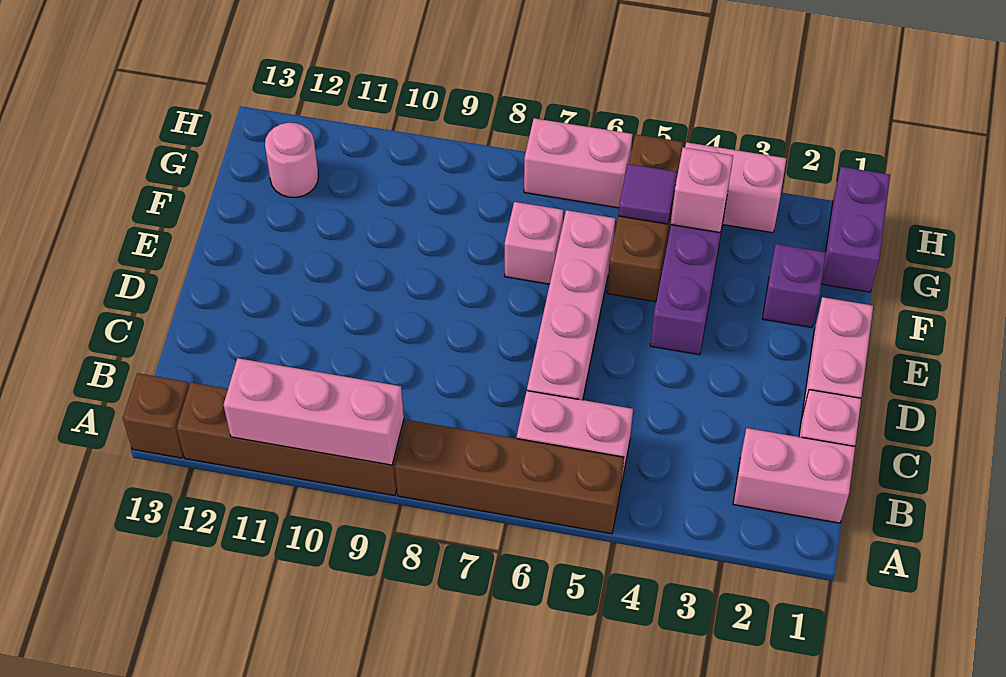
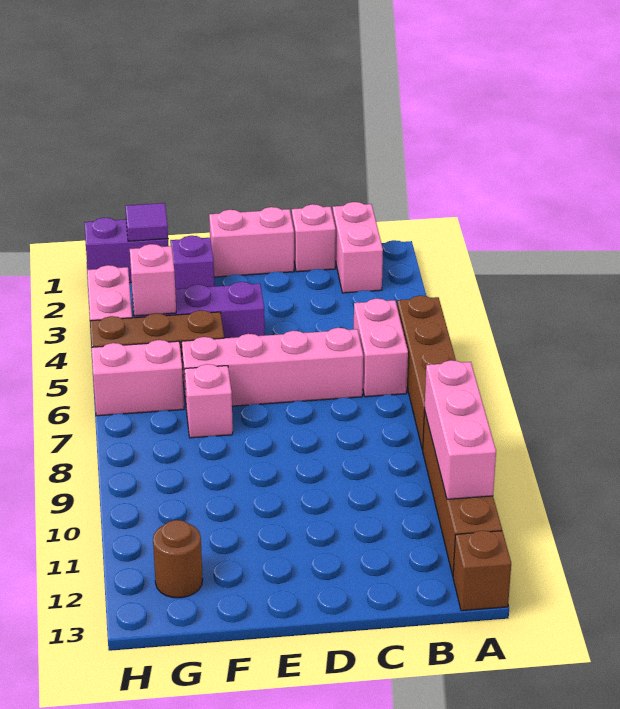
purple 1x1 tile [618,164,677,224] -> purple 1x1 tile moved to [125,203,168,241]
pink 1x1 round brick [265,123,318,197] -> brown 1x1 round brick [153,520,203,598]
pink 1x2 brick [524,118,633,208] -> pink 1x2 brick turned to [91,340,184,416]

